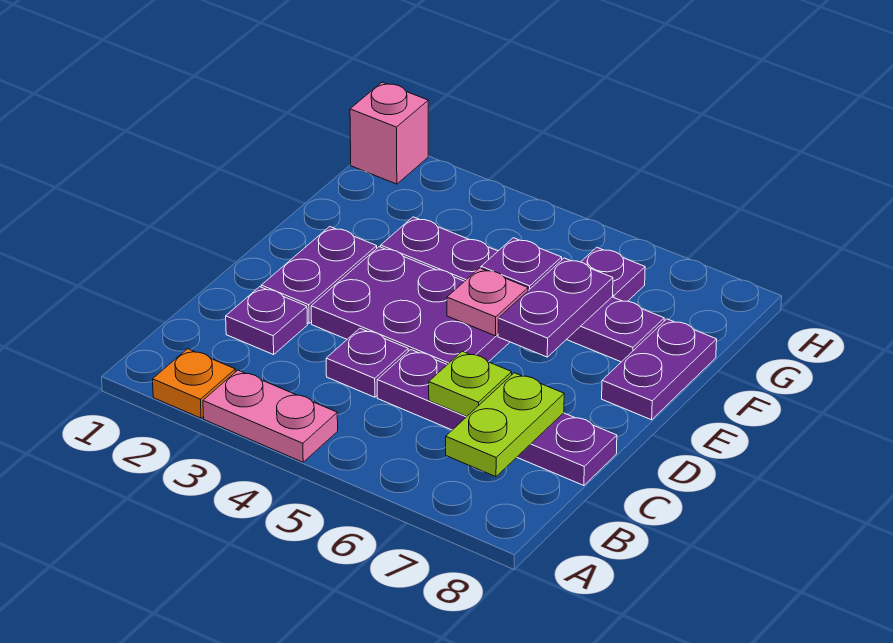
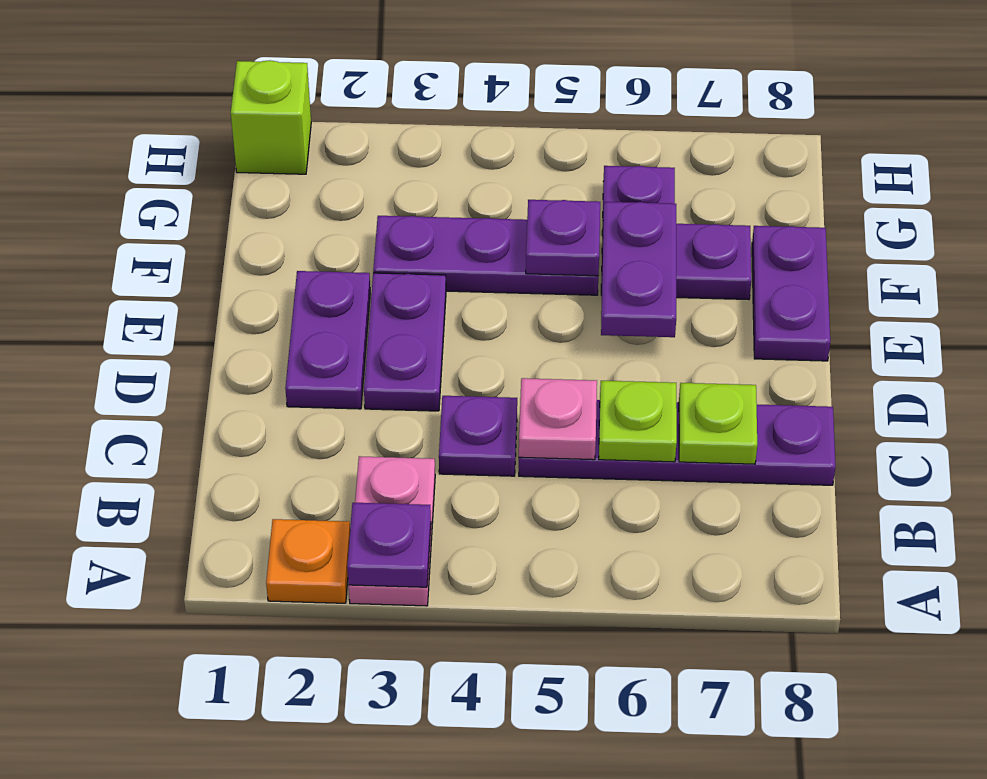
pink 1x2 plate [203,370,338,462] -> pink 1x2 plate turned to [349,456,435,606]
lime 1x2 plate [446,373,564,477] -> lime 1x1 plate [679,383,757,464]
purple 1x1 plate [226,287,307,355] -> purple 1x1 plate moved to [347,503,431,587]
purple 2x3 plate [311,247,510,364] -> purple 1x2 plate [364,273,446,411]
pink 1x1 plate [447,268,528,336] -> pink 1x1 plate moved to [519,378,597,460]
pink 1x1 brick [350,82,428,184] -> lime 1x1 brick [231,60,311,174]

